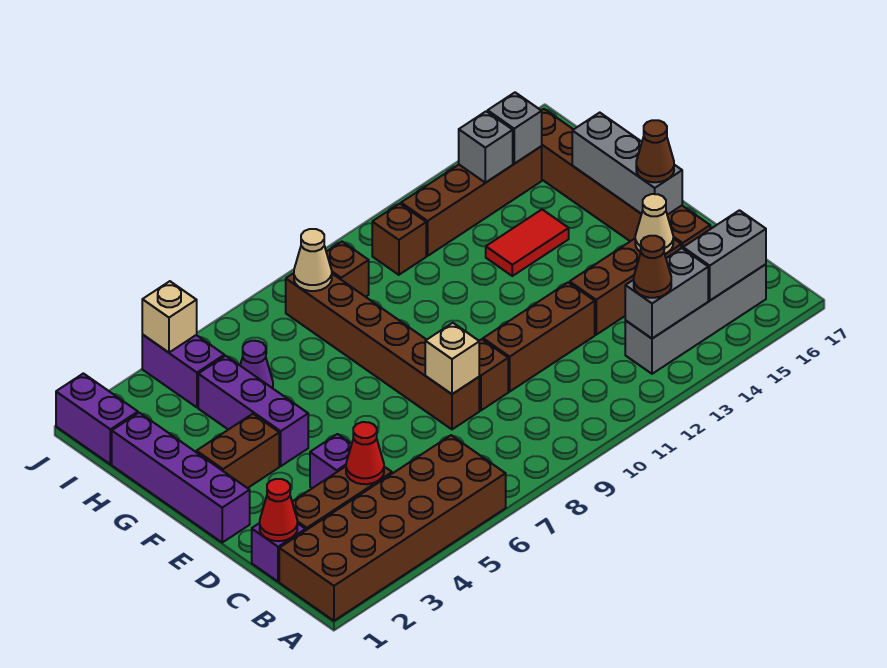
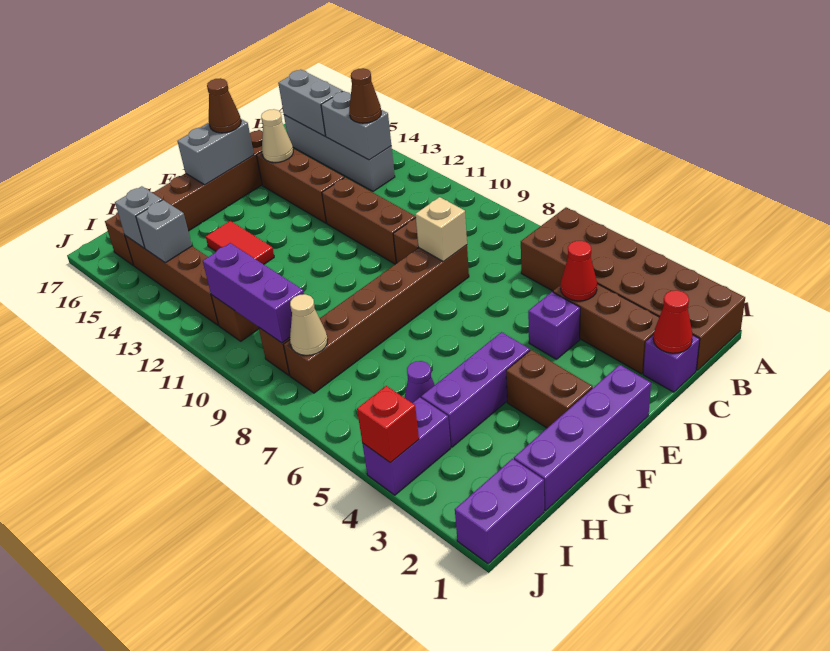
grey 1x3 brick [572,113,682,215] -> grey 1x2 brick [177,119,254,185]
none -> purple 1x3 brick [203,243,304,343]
tan 1x1 brick [142,281,197,352] -> red 1x1 brick [357,386,419,463]

